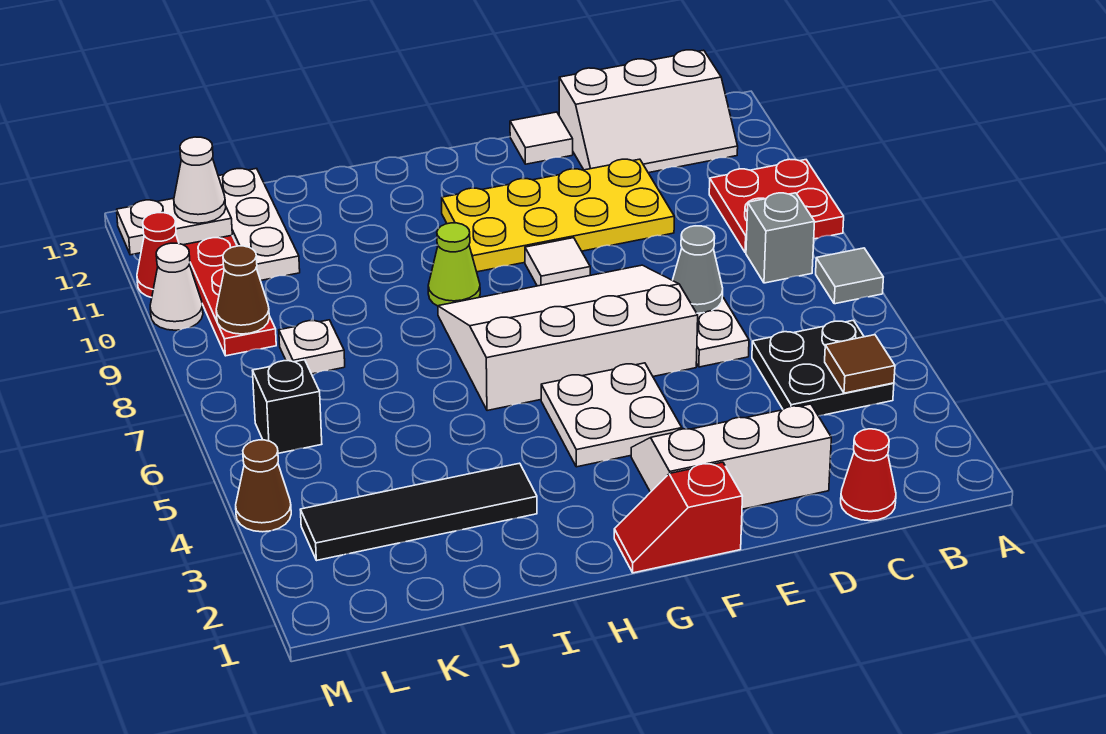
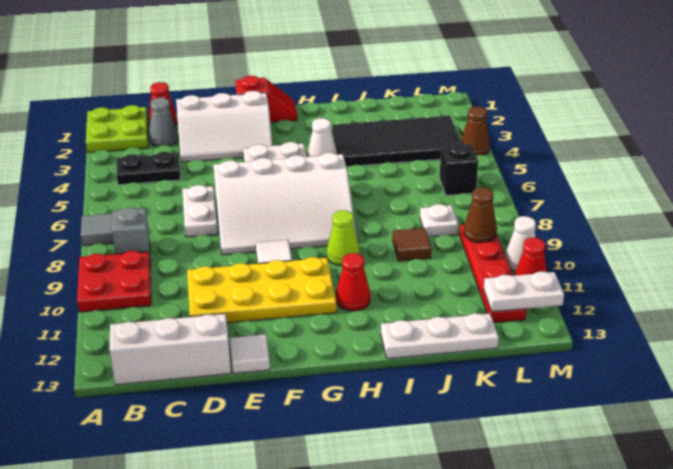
none -> lime 2x2 plate [86,105,148,153]
black 2x2 plate [752,320,894,416] -> black 1x2 plate [116,152,181,185]
brown 1x1 tile [825,335,895,393] -> brown 1x1 tile moved to [393,228,431,261]
grey 1x1 cone [673,226,723,313] -> grey 1x1 cone moved to [149,98,178,147]
none -> red 1x1 cone [336,253,370,311]
black 1x4 tile [300,463,537,560] -> black 2x4 tile [332,116,461,167]
white 1x3 plate [218,169,300,281] -> white 1x3 plate turned to [381,313,499,359]
white 1x1 cone [174,137,226,223] -> white 1x1 cone moved to [307,118,337,157]

